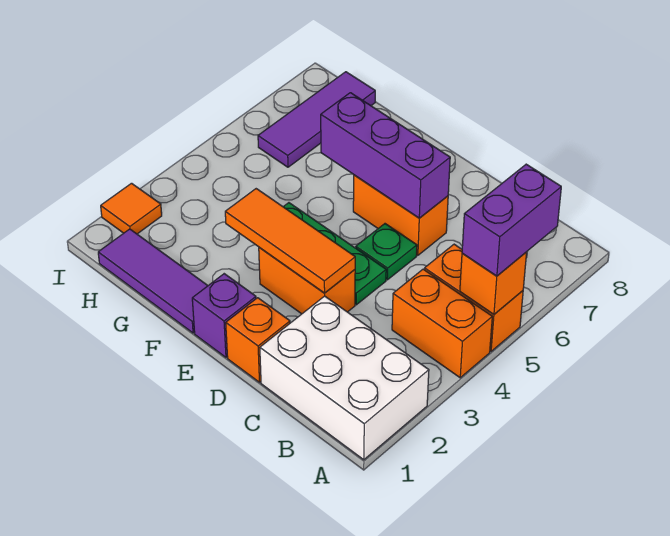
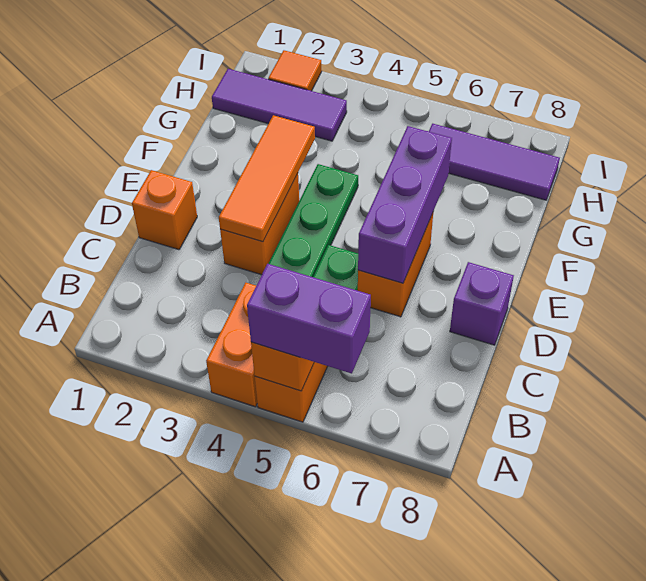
white 2x3 brick [260,296,429,460] -> none
purple 1x1 brick [192,274,256,357] -> purple 1x1 brick moved to [450,262,514,345]
purple 1x3 tile [98,229,208,333] -> purple 1x3 tile turned to [212,69,347,141]

